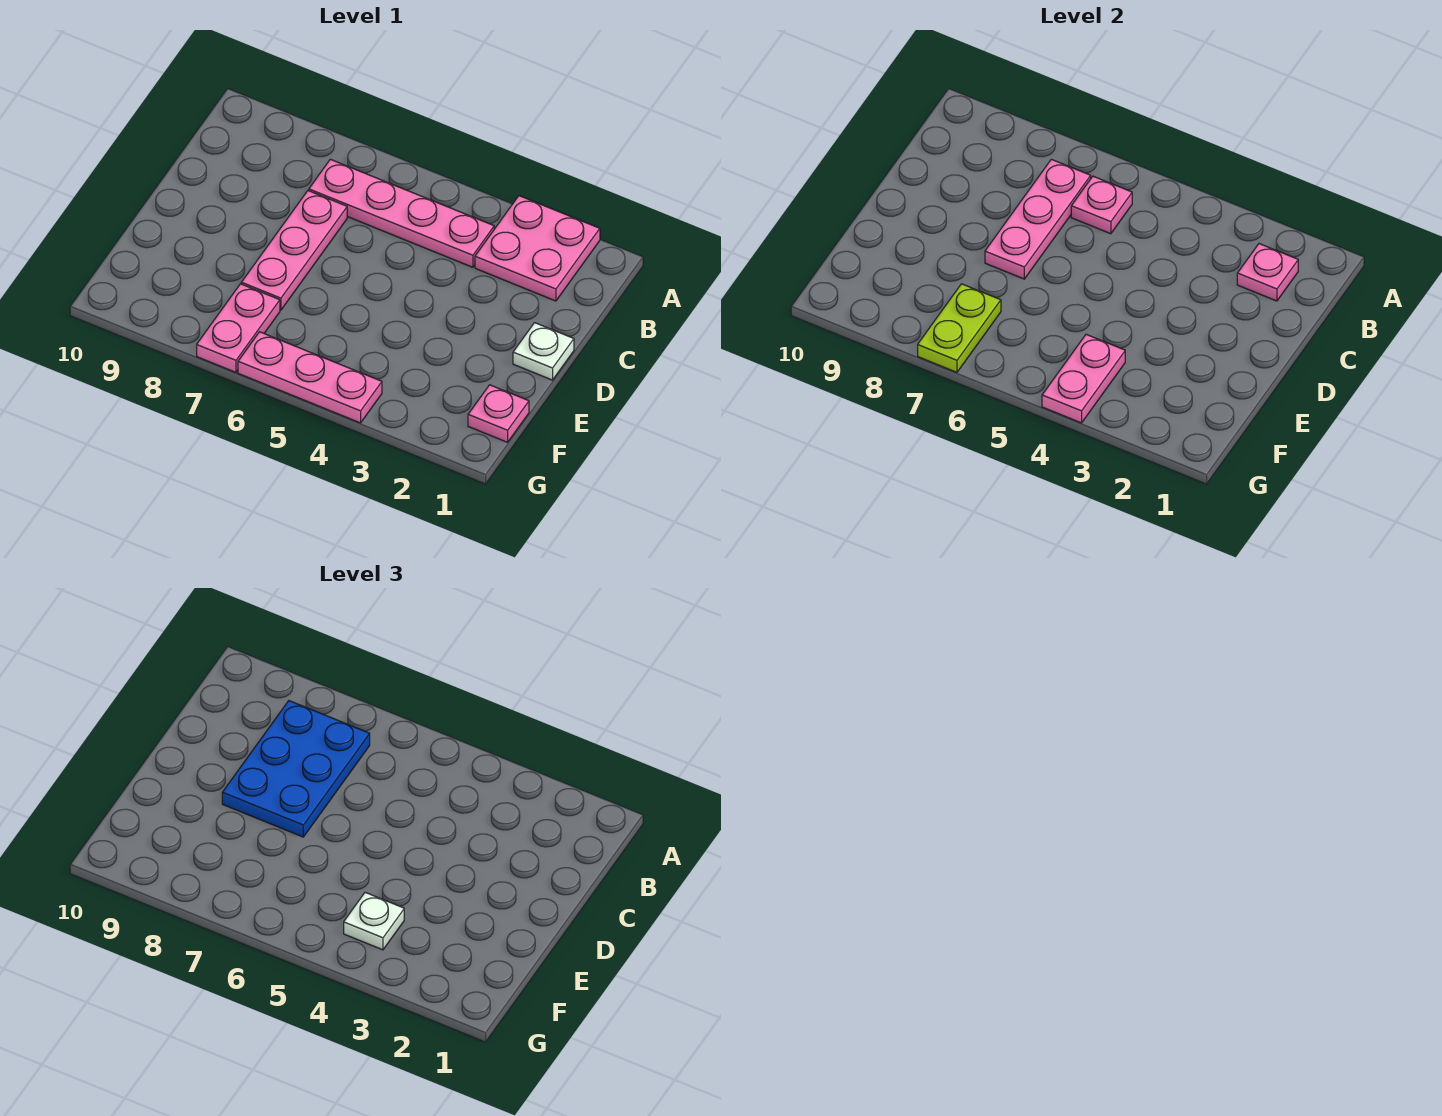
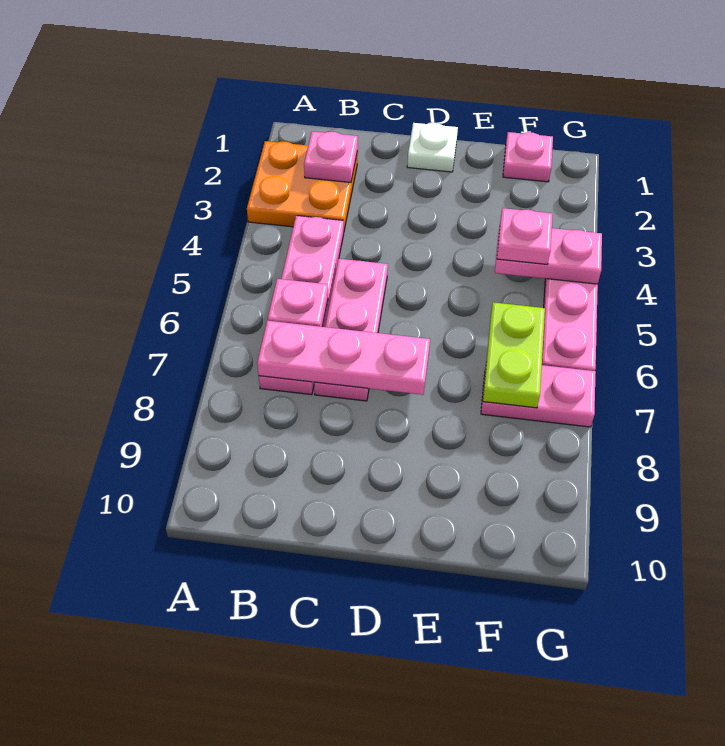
pink 2x2 plate [475,196,600,301] -> orange 2x2 plate [247,141,358,230]
blue 2x3 plate [222,701,370,837] -> none
pink 1x3 plate [241,191,347,310] -> pink 1x3 plate turned to [314,259,388,401]
white 1x1 plate [344,892,404,950] -> pink 1x1 plate [497,208,553,264]
lime 1x2 plate [918,284,1001,372] -> lime 1x2 plate turned to [483,302,545,408]

